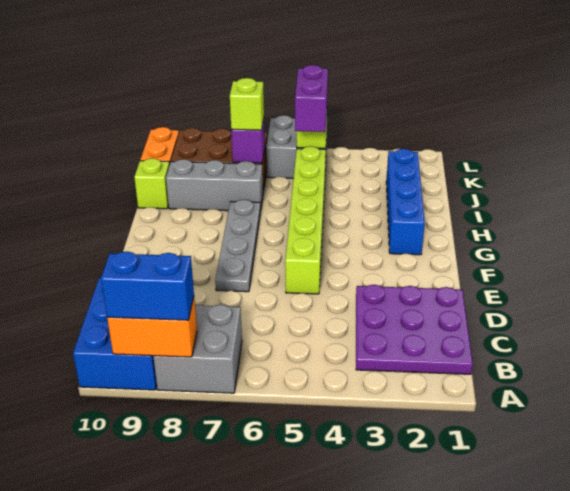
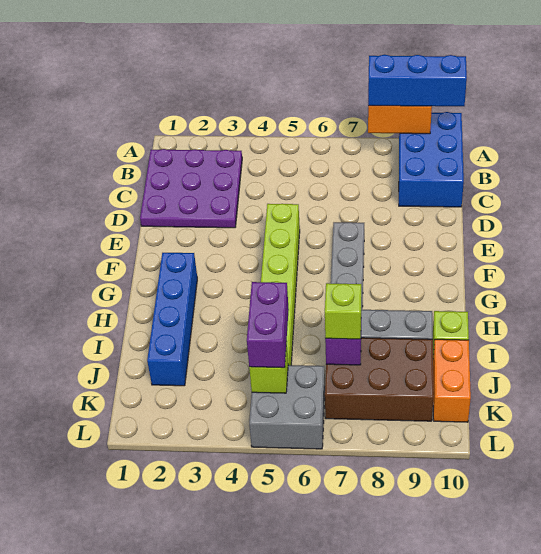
grey 2x2 brick [153,304,242,393] -> none
blue 1x2 brick [101,251,194,320] -> blue 1x3 brick [368,55,467,106]

